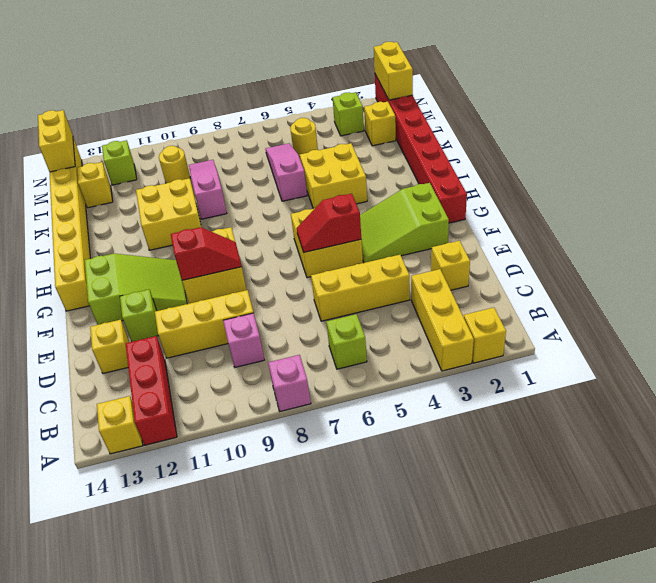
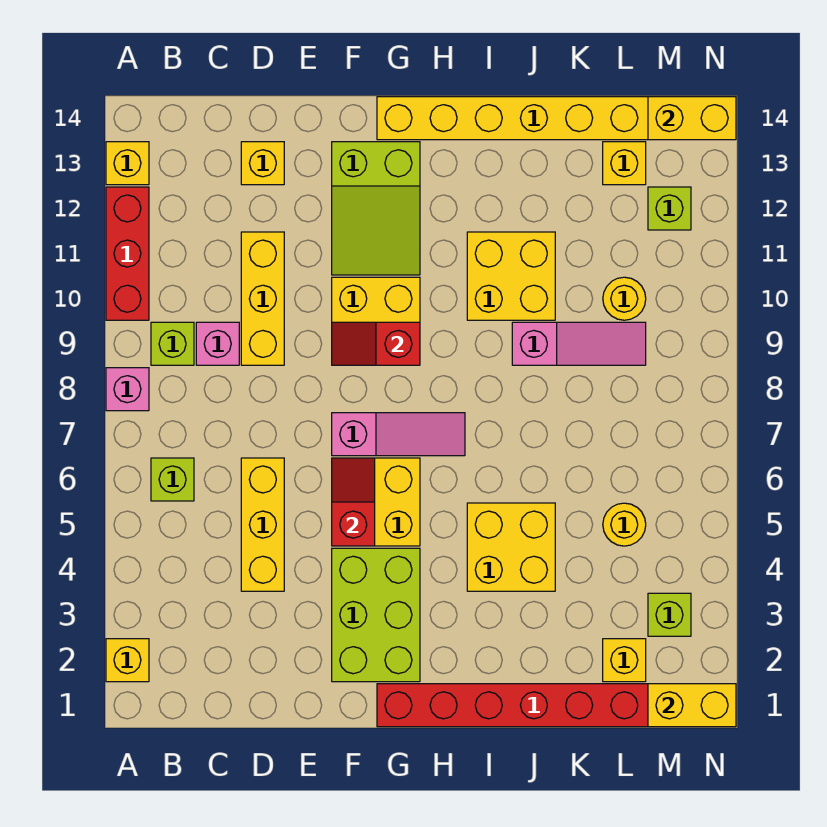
yellow 1x3 brick [411,269,474,371] -> none
red 1x3 brick [126,336,177,445] -> red 1x3 brick turned to [106,187,149,320]
yellow 1x1 brick [431,241,470,290] -> none
lime 1x1 brick [120,290,158,342] -> lime 1x1 brick moved to [151,322,194,365]
lime 2x3 slope [360,183,449,263] -> lime 2x3 brick [332,548,420,682]
red 1x2 slope [171,227,242,280] -> red 1x2 slope turned to [332,322,420,365]
pink 1x3 slope [266,143,307,201] -> pink 1x3 slope moved to [332,413,465,456]

